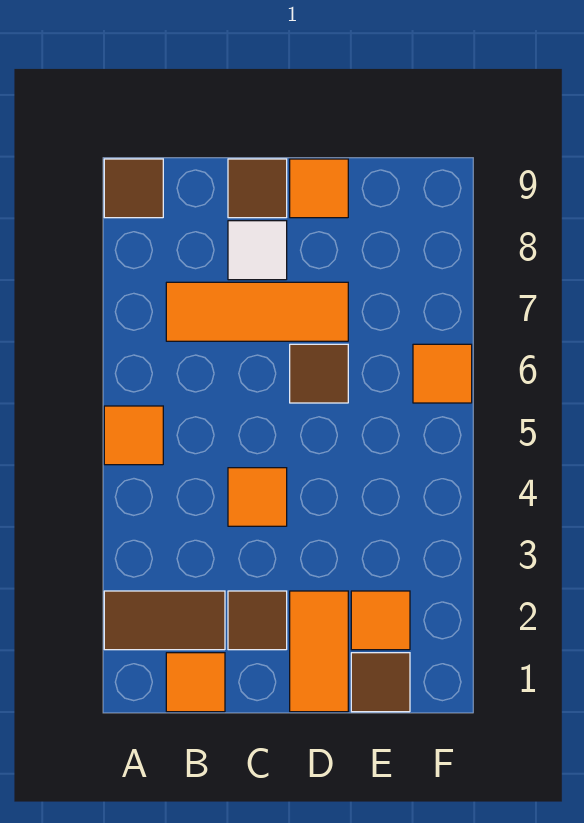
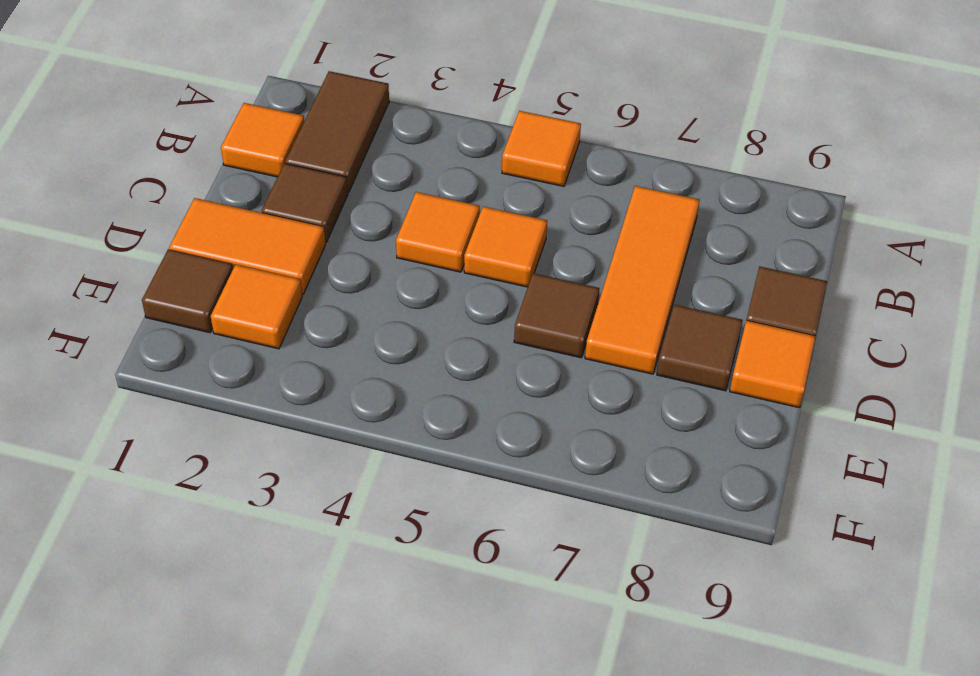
brown 1x1 tile [104,159,163,218] -> brown 1x1 tile moved to [657,305,743,391]
white 1x1 tile [228,221,287,280] -> none
orange 1x1 tile [413,344,472,403] -> orange 1x1 tile moved to [464,206,547,287]

